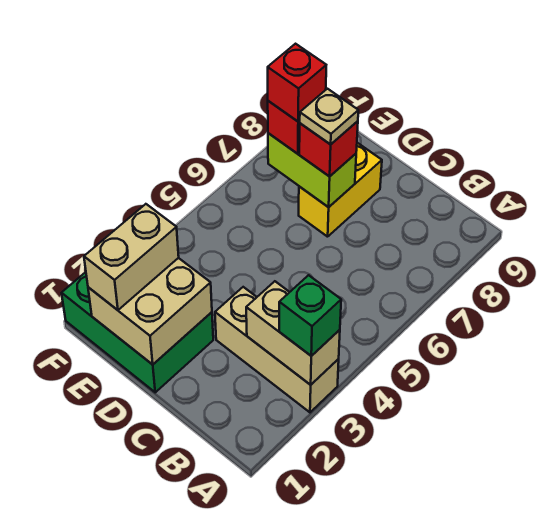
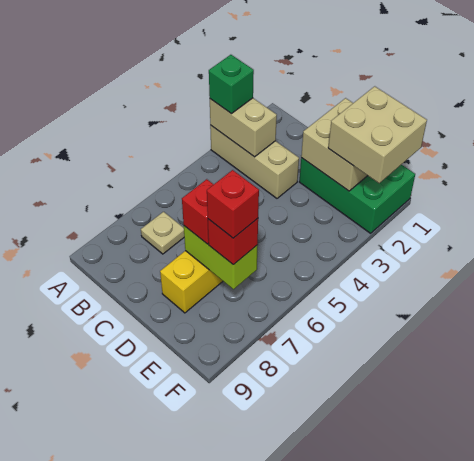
tan 1x1 plate [300,89,358,144] -> tan 1x1 plate moved to [141,212,184,254]
tan 1x2 brick [84,204,179,310] -> tan 2x2 brick [328,86,427,183]

